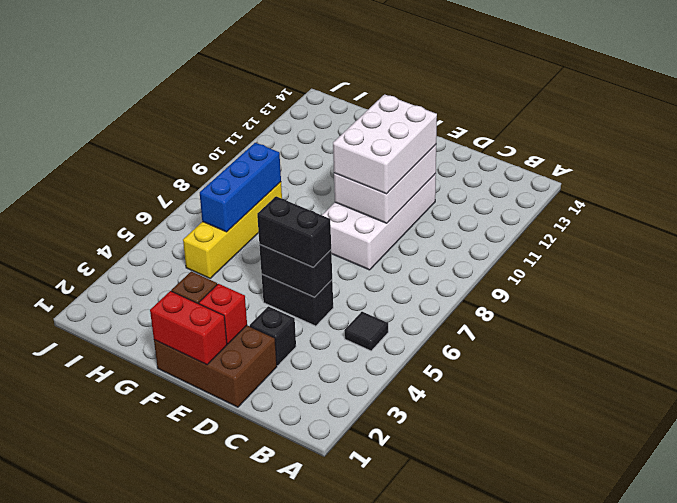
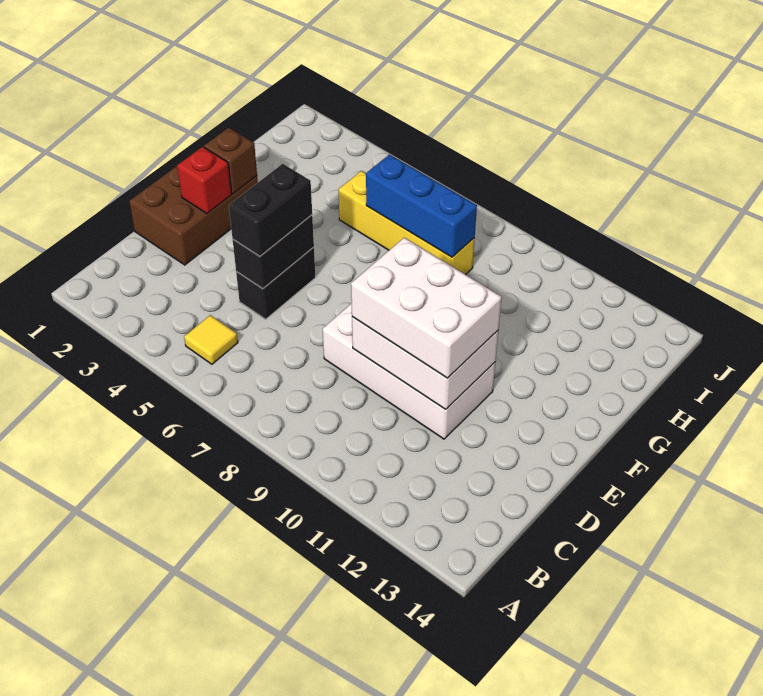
black 1x1 tile [344,312,388,351] -> yellow 1x1 tile [184,315,238,364]
black 1x1 brick [250,306,296,366] -> none
red 1x2 brick [150,291,227,365] -> none

